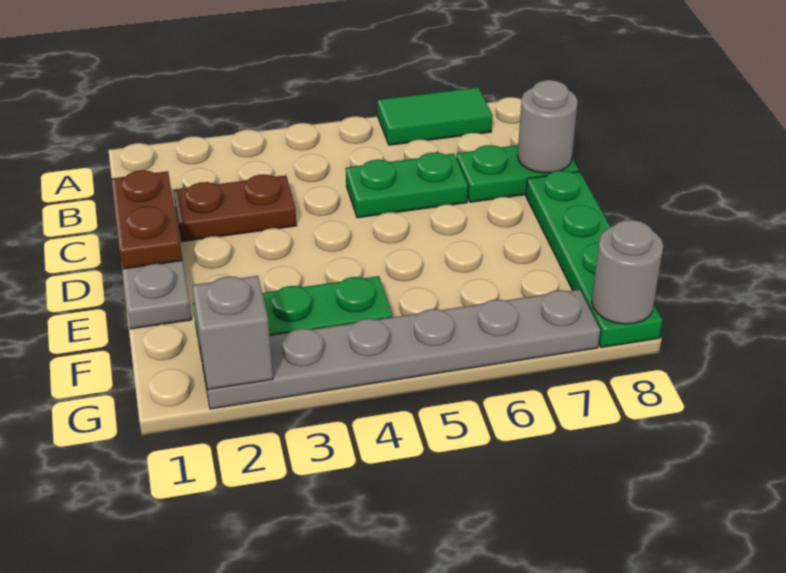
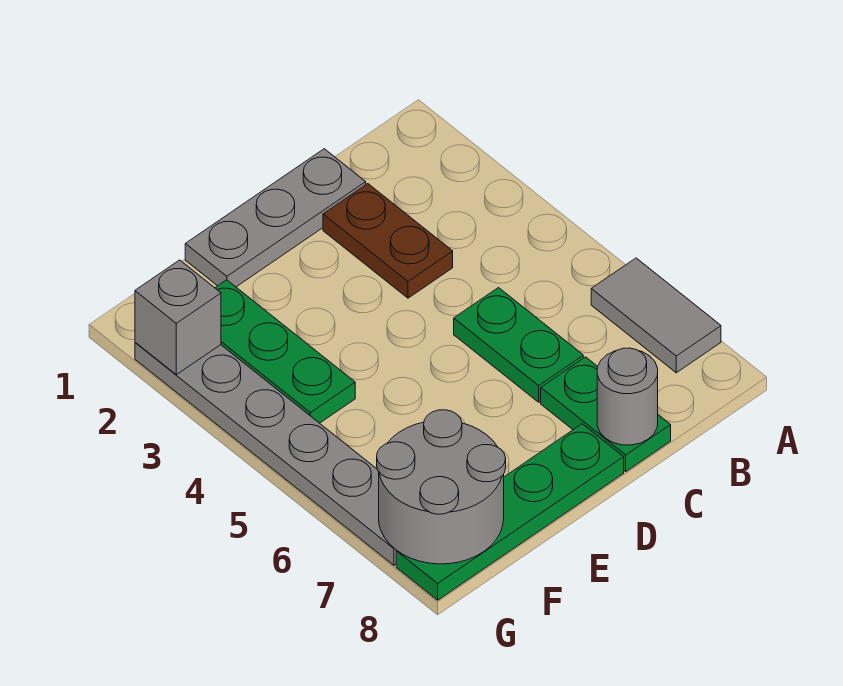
green 1x2 tile [378,87,492,145] -> grey 1x2 tile [591,258,721,373]
brown 1x2 plate [111,170,182,269] -> none
grey 1x1 round brick [592,220,663,324] -> grey 2x2 round brick [377,410,506,564]

